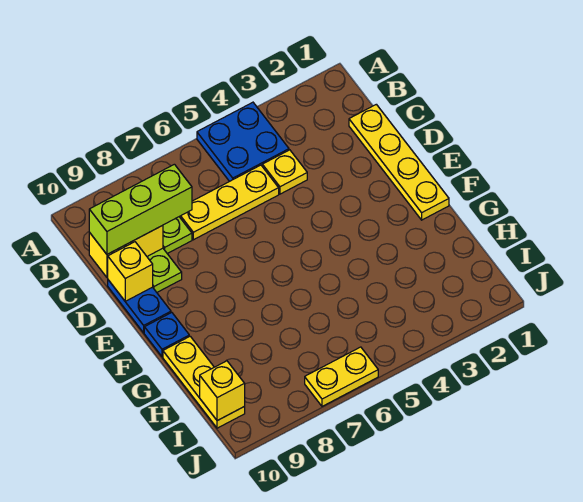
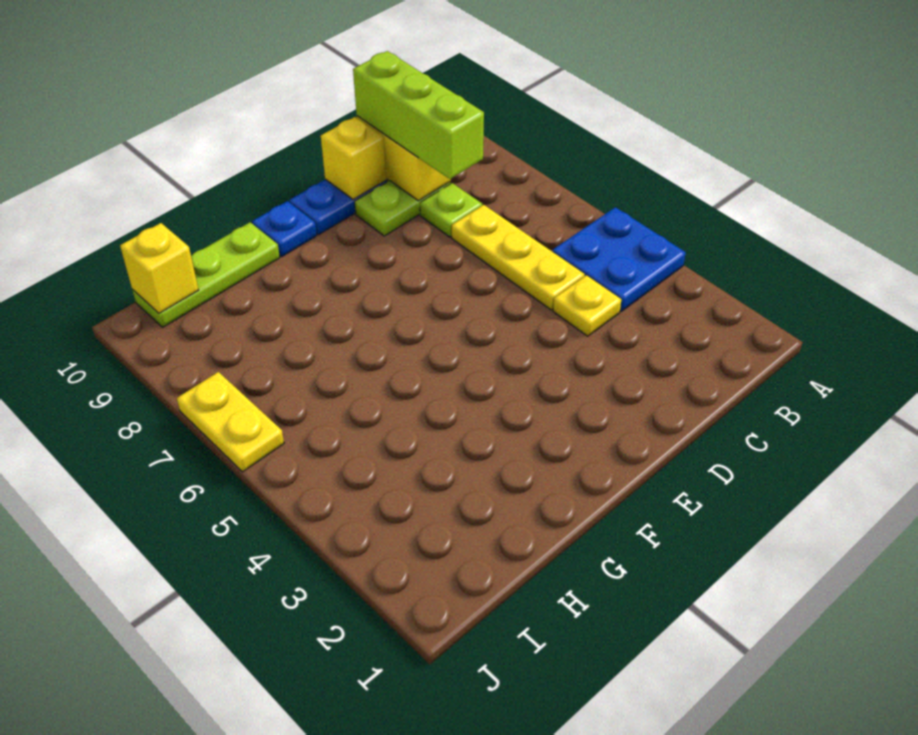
yellow 1x4 plate [349,104,449,220] -> none
yellow 1x3 plate [163,336,245,428] -> lime 1x3 plate [133,222,280,327]

